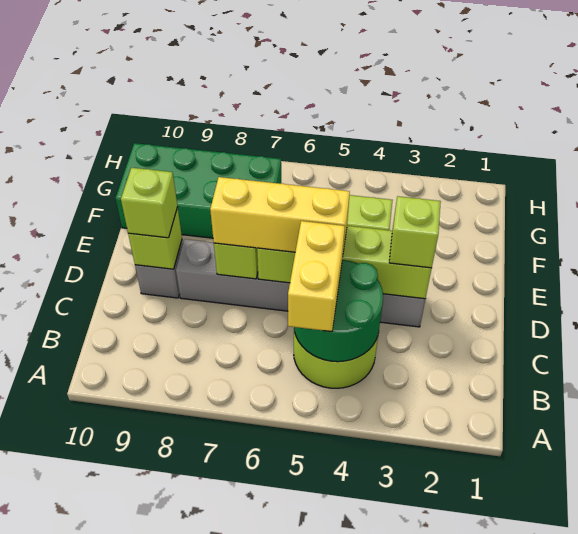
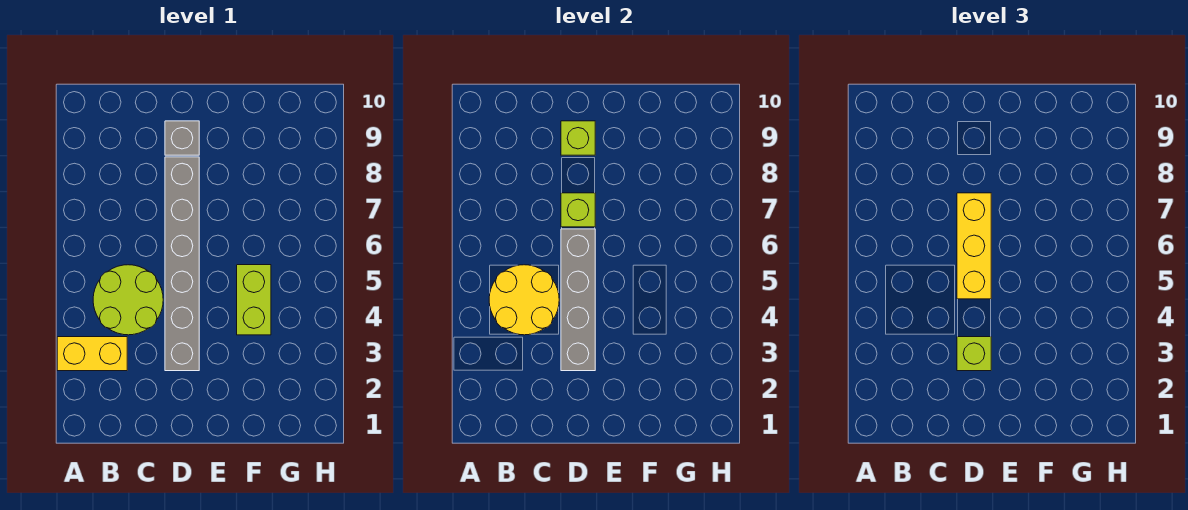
green 2x2 round brick [294,260,383,362] -> yellow 2x2 round brick [489,265,559,335]
yellow 1x2 brick [288,221,345,332] -> yellow 1x2 brick moved to [57,337,127,371]
lime 1x4 brick [257,226,432,299] -> grey 1x4 brick [561,229,595,371]
lime 1x1 brick [121,168,178,238] -> none
green 2x4 brick [115,143,281,238] -> none

